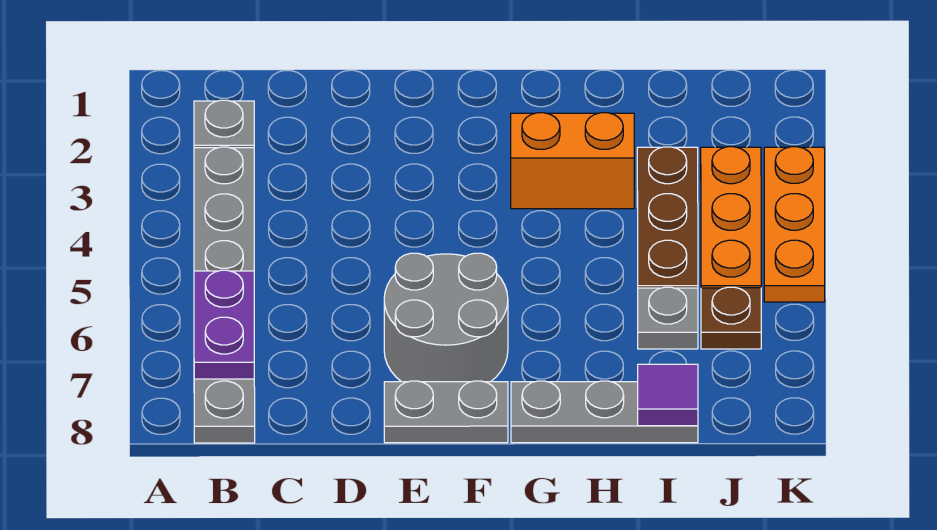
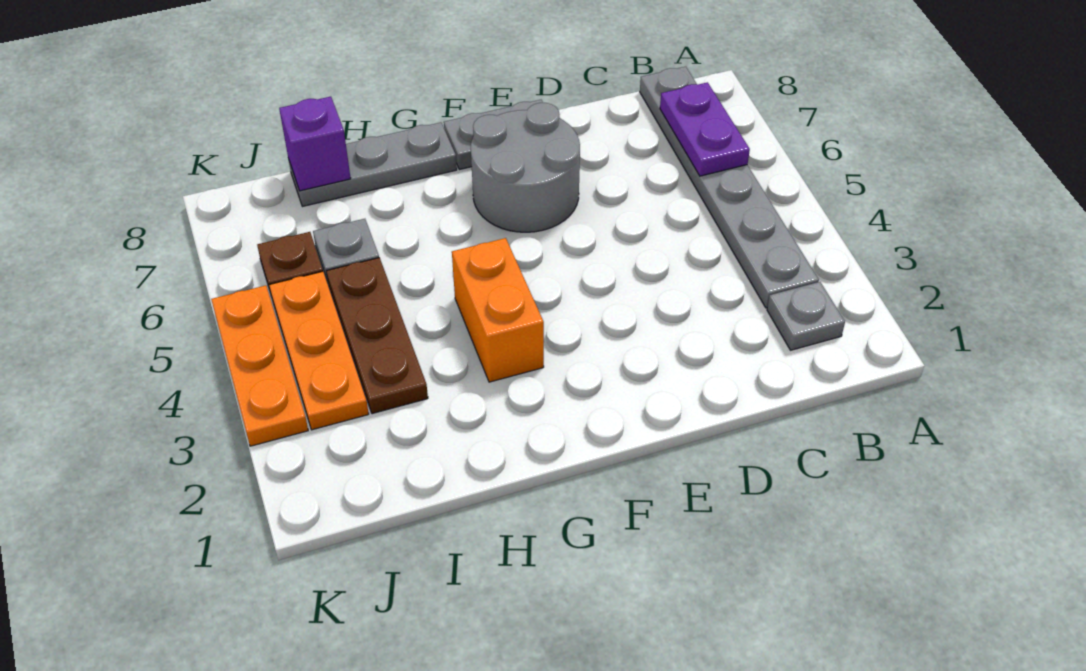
orange 1x2 brick [511,113,634,209] -> orange 1x2 brick turned to [452,238,544,382]
purple 1x1 tile [638,364,698,426] -> purple 1x1 brick [279,97,351,191]

